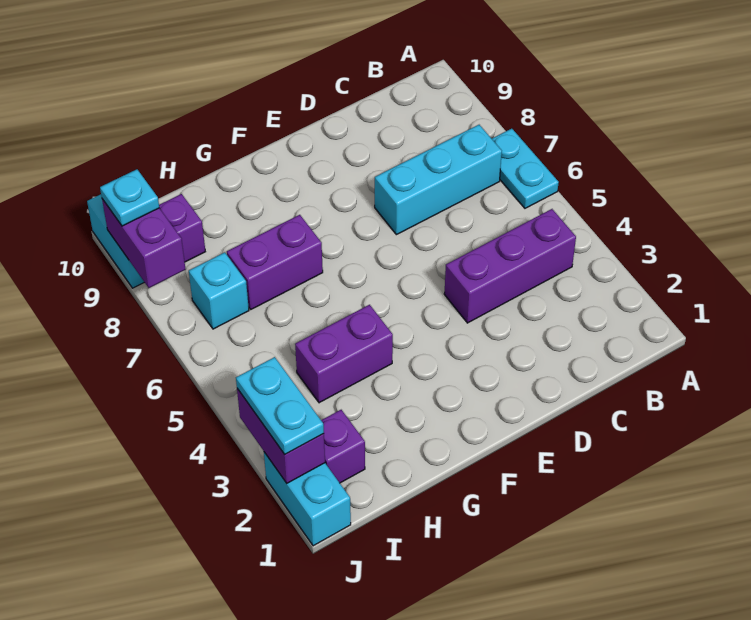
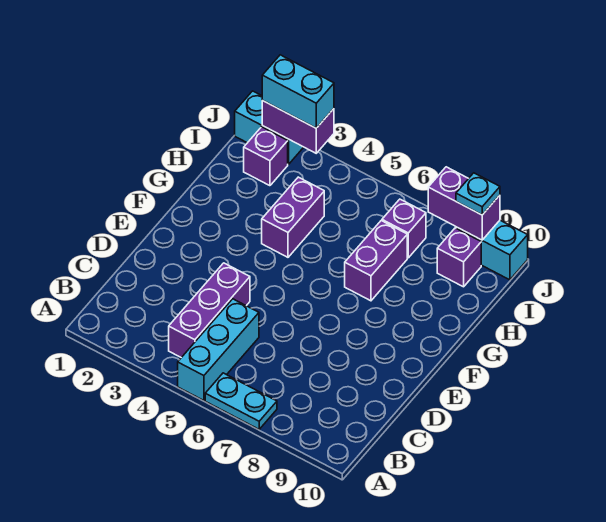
cyan 1x3 brick [375,125,502,235] -> cyan 1x3 brick moved to [178,299,259,400]
cyan 1x1 brick [189,252,249,329] -> purple 1x1 brick [382,199,426,258]
cyan 1x2 plate [236,357,324,454] -> cyan 1x2 brick [262,55,334,128]

